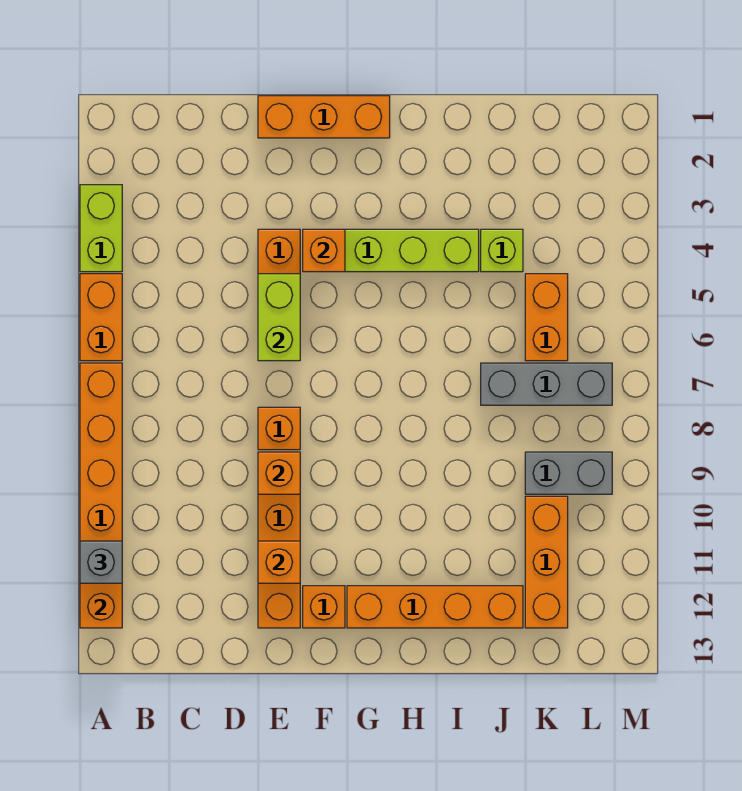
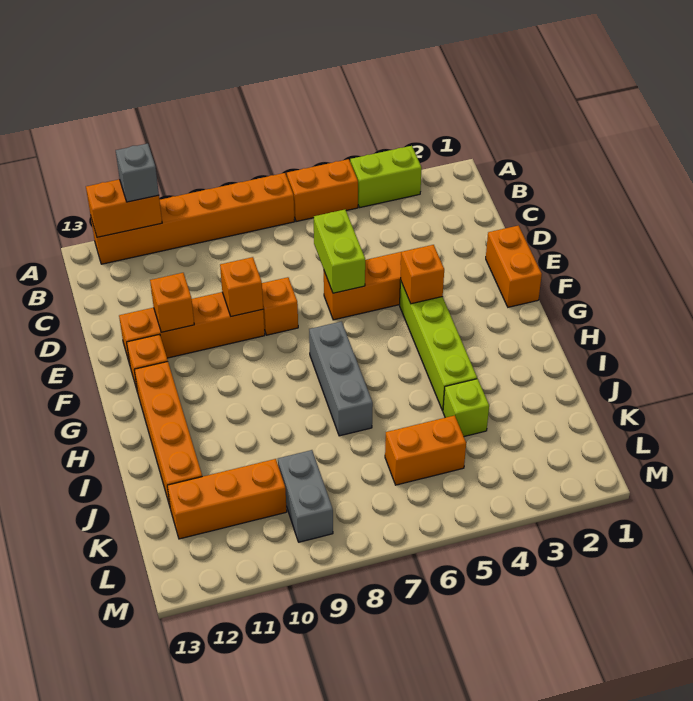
orange 1x3 brick [258,96,390,138] -> orange 1x2 brick [486,226,542,307]
lime 1x2 brick [258,274,300,361] -> lime 1x2 brick turned to [314,210,365,293]
grey 1x3 brick [481,363,612,405] -> grey 1x3 brick moved to [309,322,373,436]

